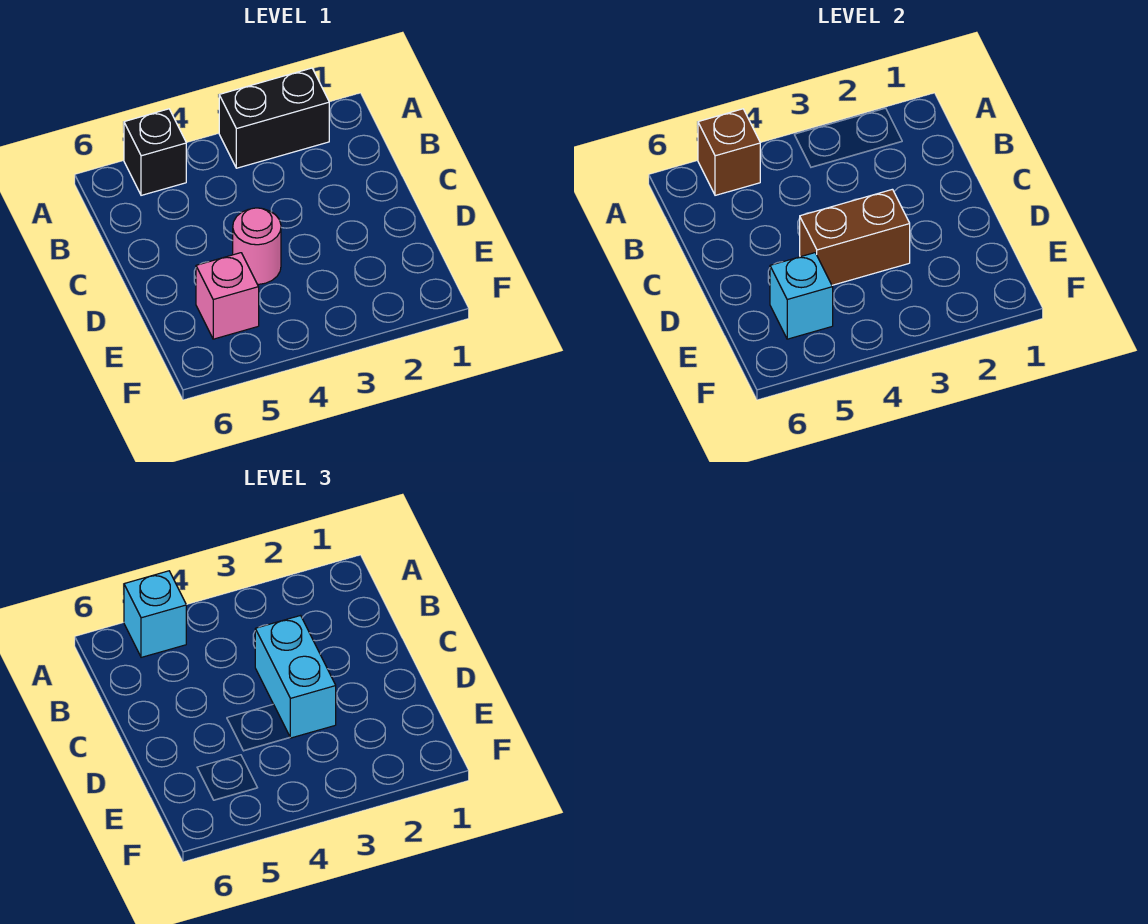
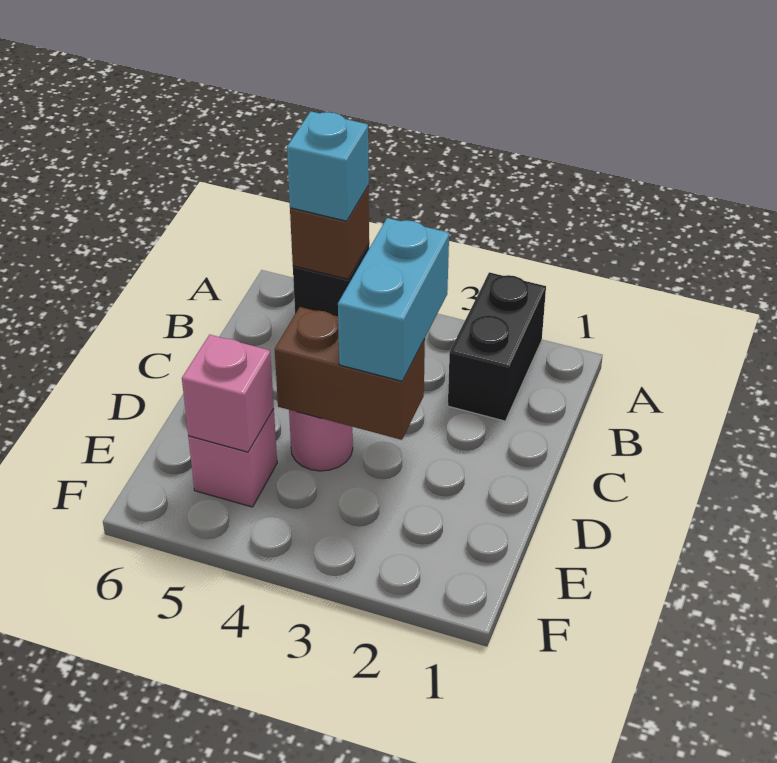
black 1x2 brick [219,68,329,168] -> black 1x2 brick turned to [448,272,546,421]
cyan 1x1 brick [770,253,833,339] -> pink 1x1 brick [182,335,274,452]

